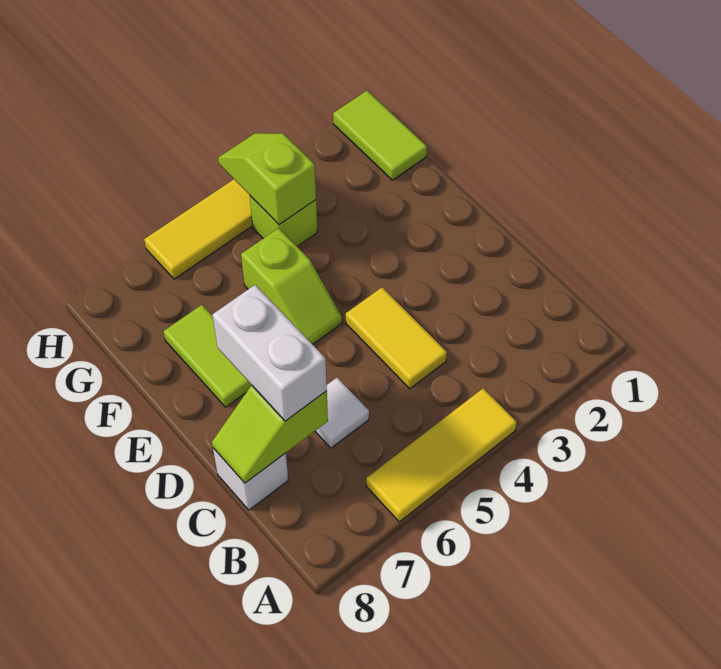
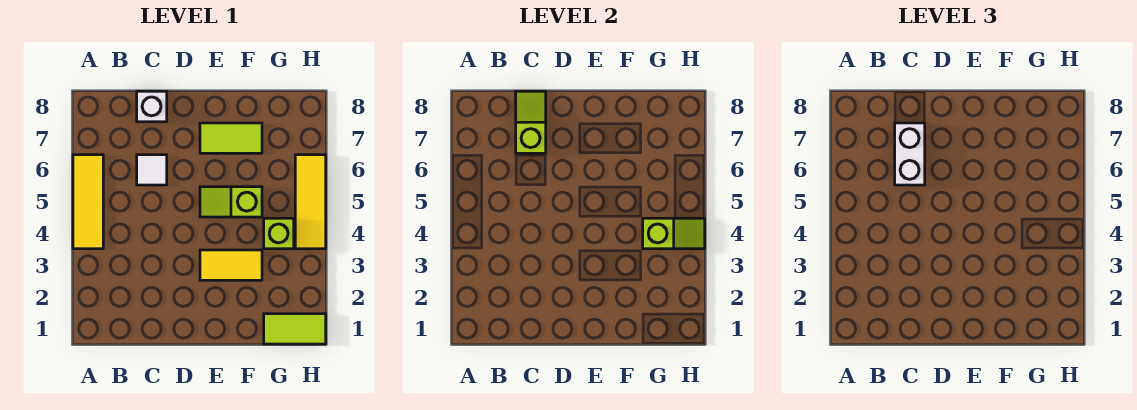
yellow 1x2 tile [346,287,447,389] -> yellow 1x2 tile moved to [200,250,262,280]
white 1x2 brick [213,285,327,421] -> white 1x2 brick turned to [895,123,925,185]

